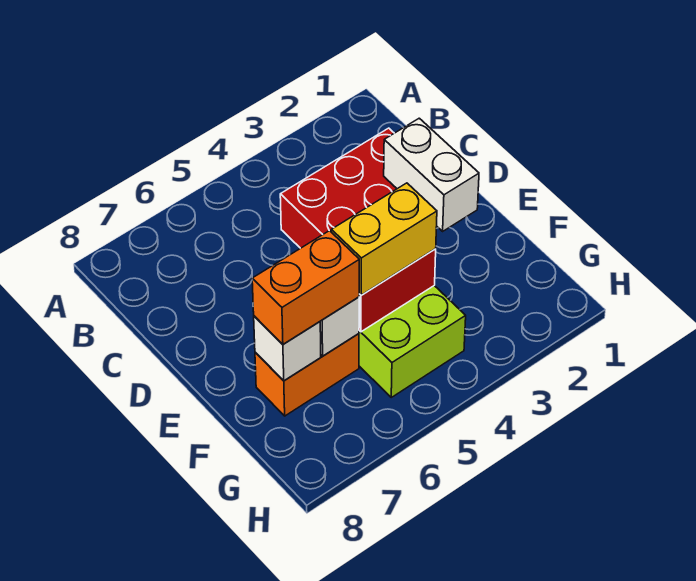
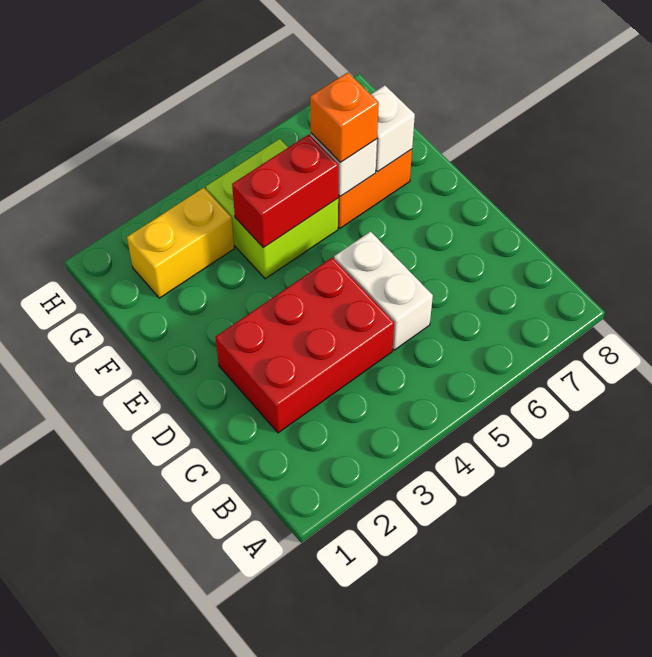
white 1x2 brick [384,118,479,231] -> white 1x2 brick moved to [334,232,433,350]
yellow 1x2 brick [331,183,437,295] -> yellow 1x2 brick moved to [127,188,234,298]
orange 1x2 brick [252,231,359,344] -> orange 1x1 brick [310,73,379,163]

